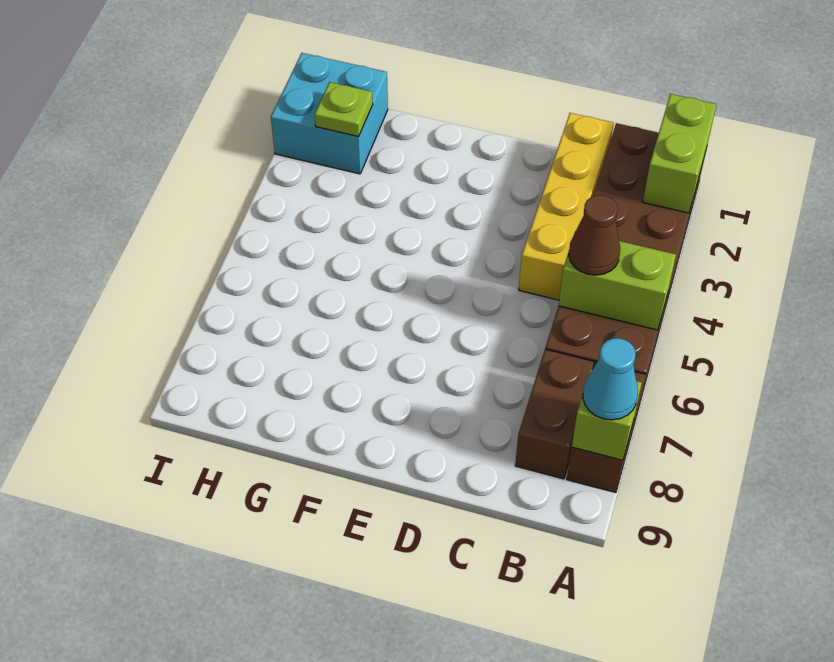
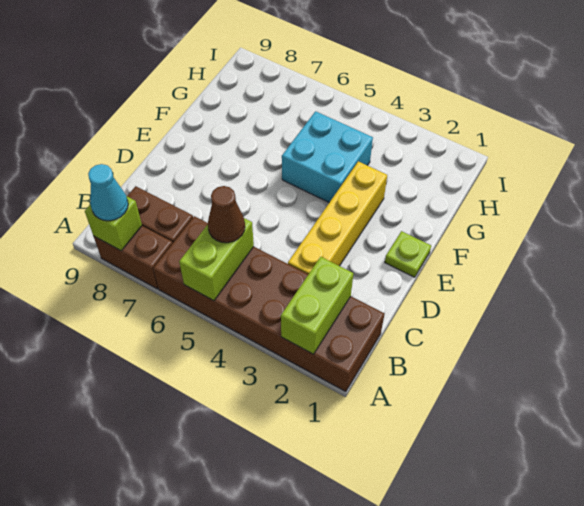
lime 1x2 brick [643,94,716,213] -> lime 1x2 brick turned to [281,257,353,354]
yellow 1x4 brick [519,113,614,300] -> yellow 1x4 brick turned to [288,161,387,274]
cyan 2x2 brick [271,53,388,174] -> cyan 2x2 brick moved to [282,111,373,202]
lime 1x1 plate [315,82,373,137] -> lime 1x1 plate moved to [385,231,431,277]

